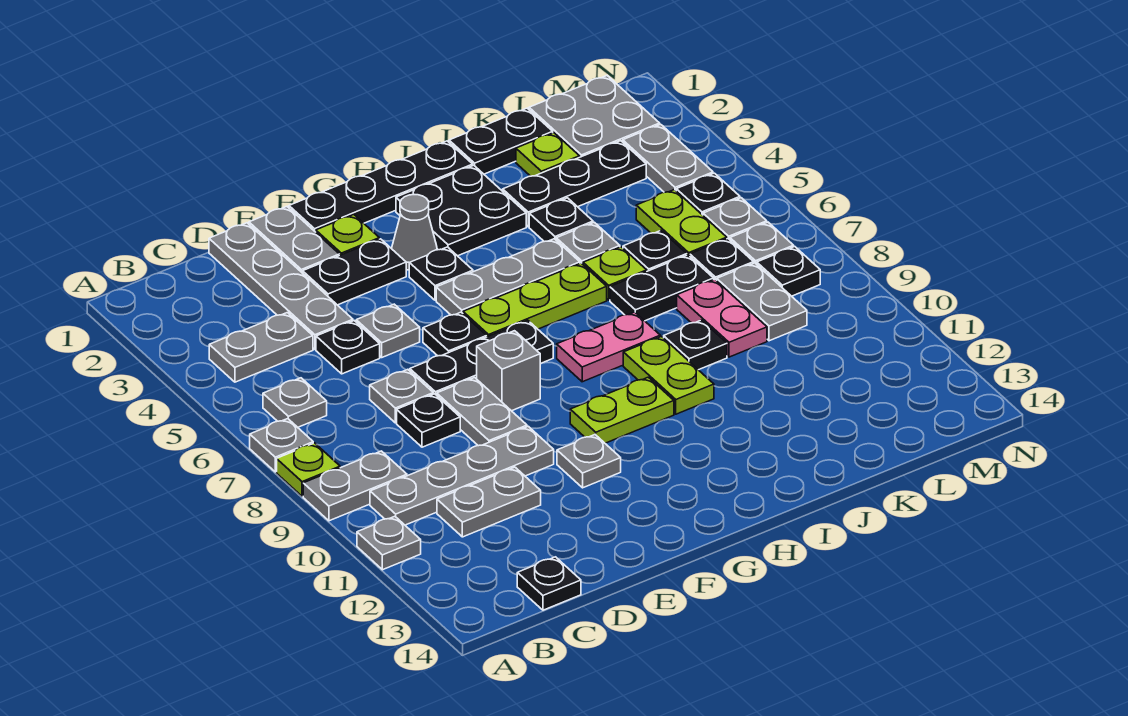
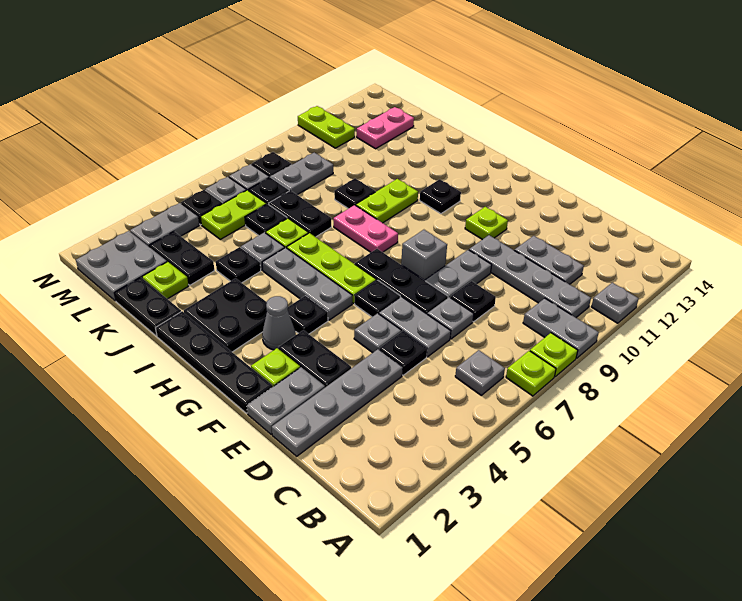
grey 1x1 plate [250,419,313,472] -> lime 1x1 plate [506,351,556,396]
grey 1x2 plate [209,313,313,382] -> grey 1x2 plate moved to [379,297,451,357]
black 1x1 plate [517,557,581,610] -> black 1x1 plate moved to [420,179,461,214]
grey 1x1 plate [557,435,621,488] -> lime 1x1 plate [465,207,508,240]
lime 1x2 plate [570,377,674,443] -> lime 1x2 plate moved to [298,106,355,148]
black 1x3 plate [503,141,646,227] -> black 1x2 plate [149,232,214,285]
pink 1x2 plate [677,279,767,357] -> pink 1x2 plate moved to [357,107,414,149]

